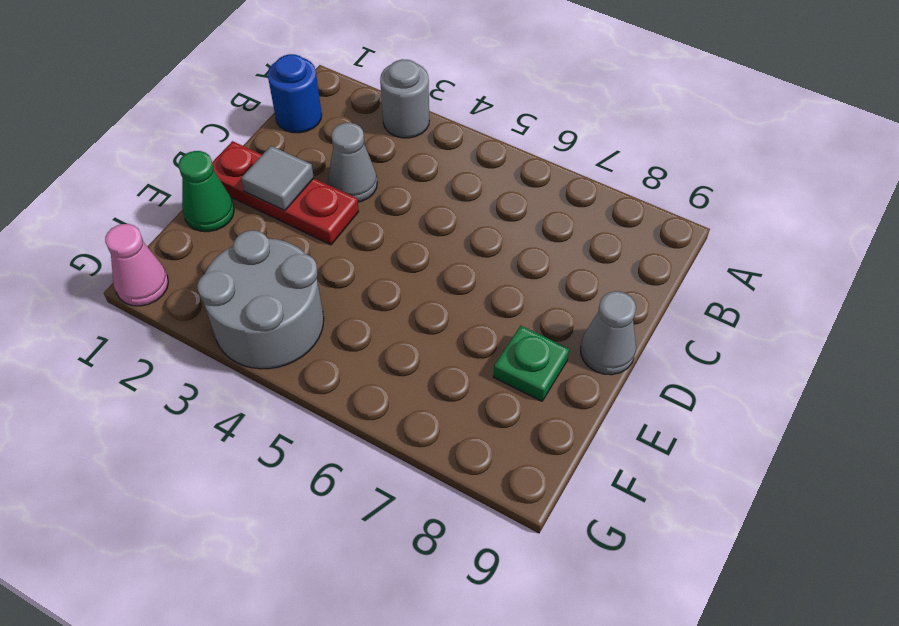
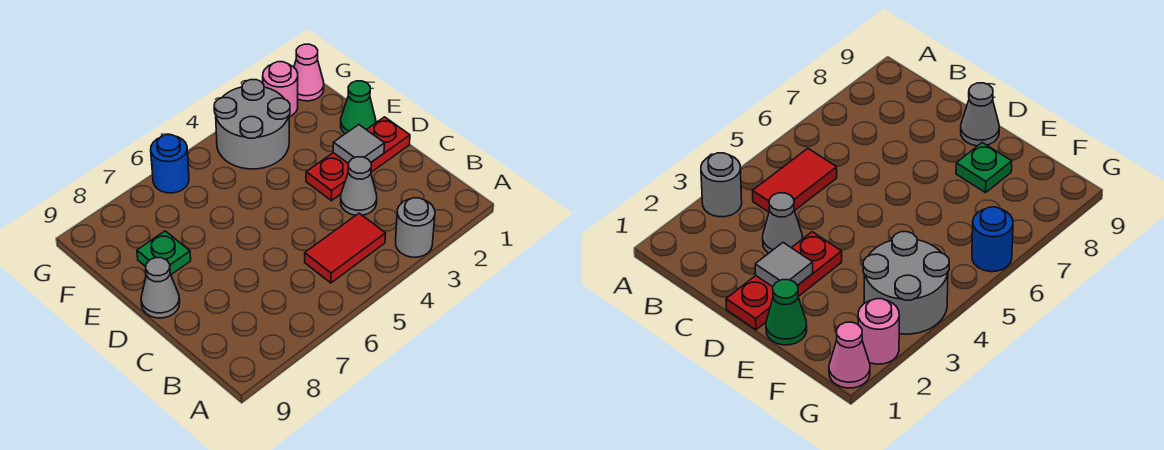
blue 1x1 round brick [268,54,322,133] -> blue 1x1 round brick moved to [151,135,189,193]
none -> red 1x2 tile [305,213,386,283]
none -> pink 1x1 round brick [263,62,298,117]

